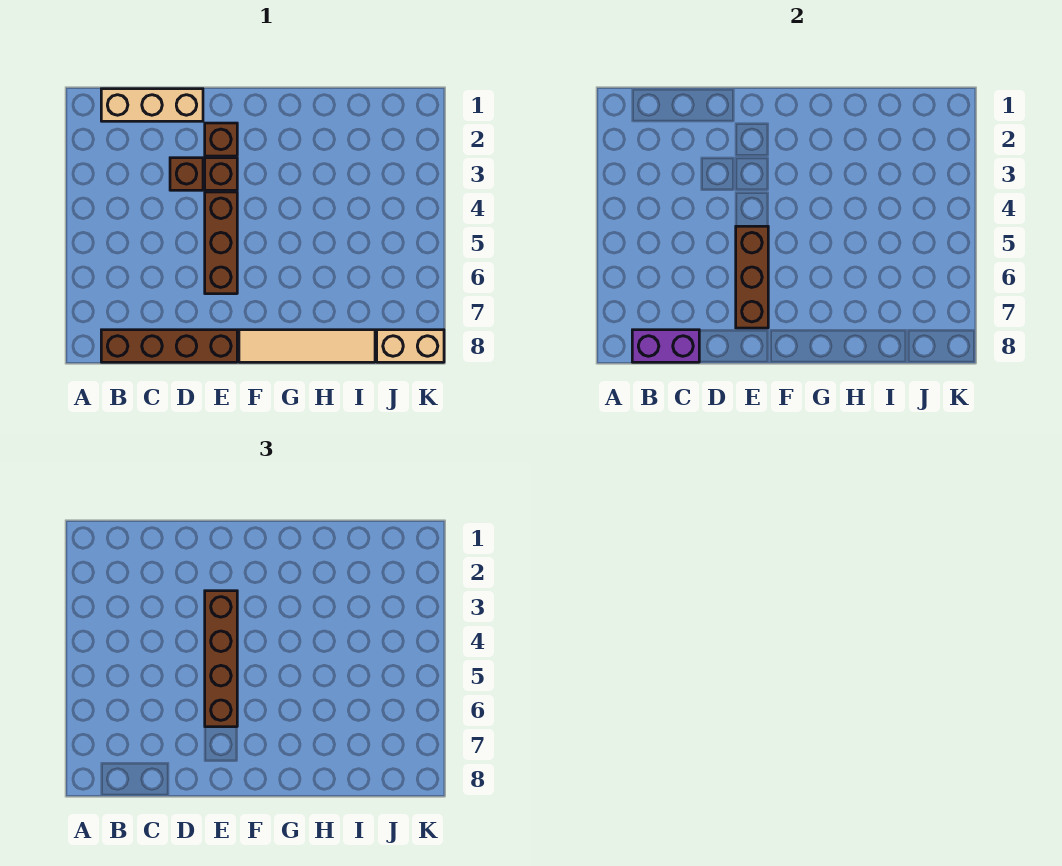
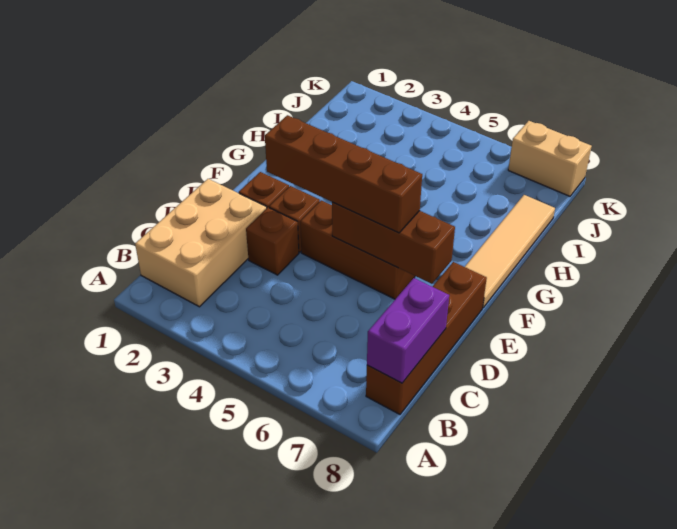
tan 1x3 brick [101,89,203,121] -> tan 2x3 brick [135,179,267,307]
tan 1x2 brick [377,330,444,362] -> tan 1x2 brick turned to [508,121,592,196]

